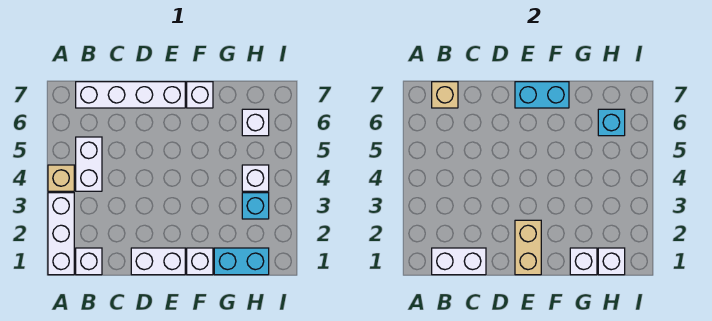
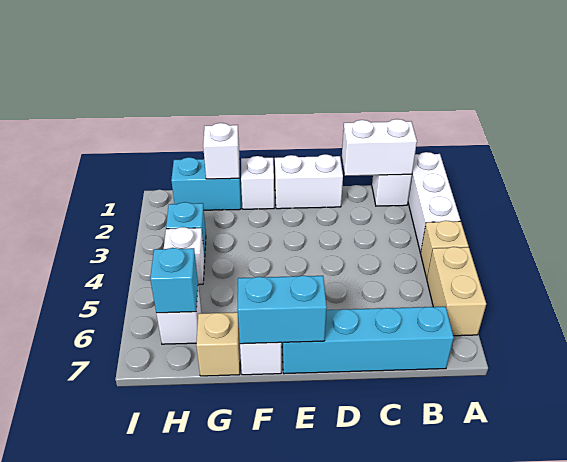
white 1x2 brick [76,137,102,191] -> none
white 1x4 brick [76,82,185,108] -> cyan 1x4 brick [282,307,454,374]
tan 1x1 brick [432,82,458,108] -> tan 1x1 brick moved to [196,312,240,376]
tan 1x2 brick [515,220,541,275] -> tan 1x2 brick moved to [427,247,486,336]
white 1x1 brick [598,248,625,275] -> none

